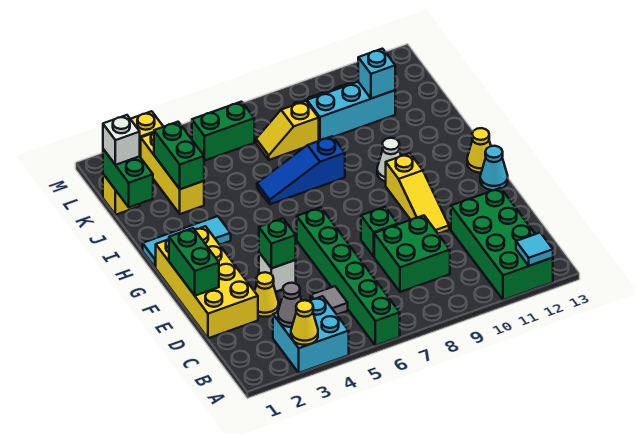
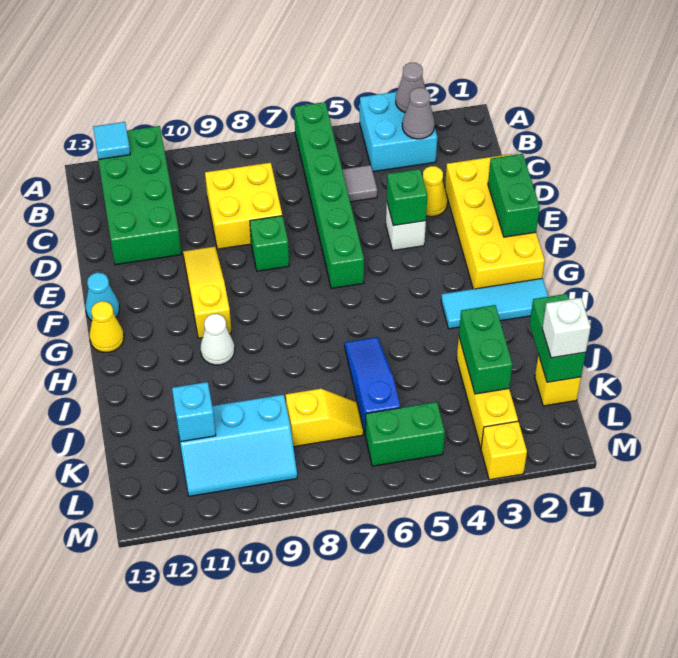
yellow 1x1 cone [291,300,318,345] -> grey 1x1 cone [396,63,425,113]
green 2x2 brick [374,215,450,292] -> yellow 2x2 brick [205,163,282,249]
blue 1x3 slope [257,136,345,204] -> blue 1x3 slope turned to [345,337,400,433]

